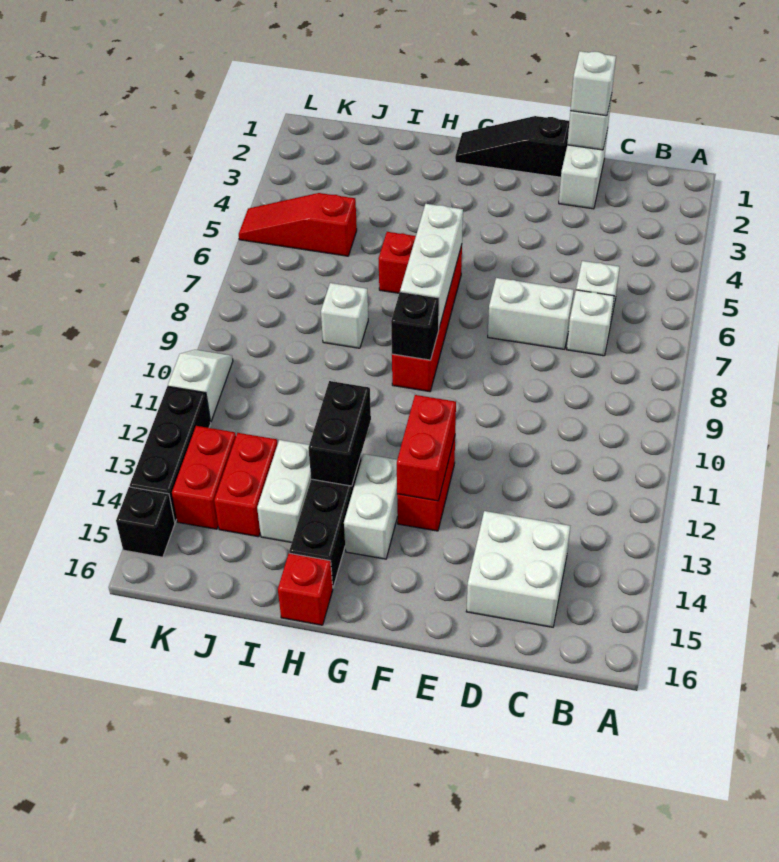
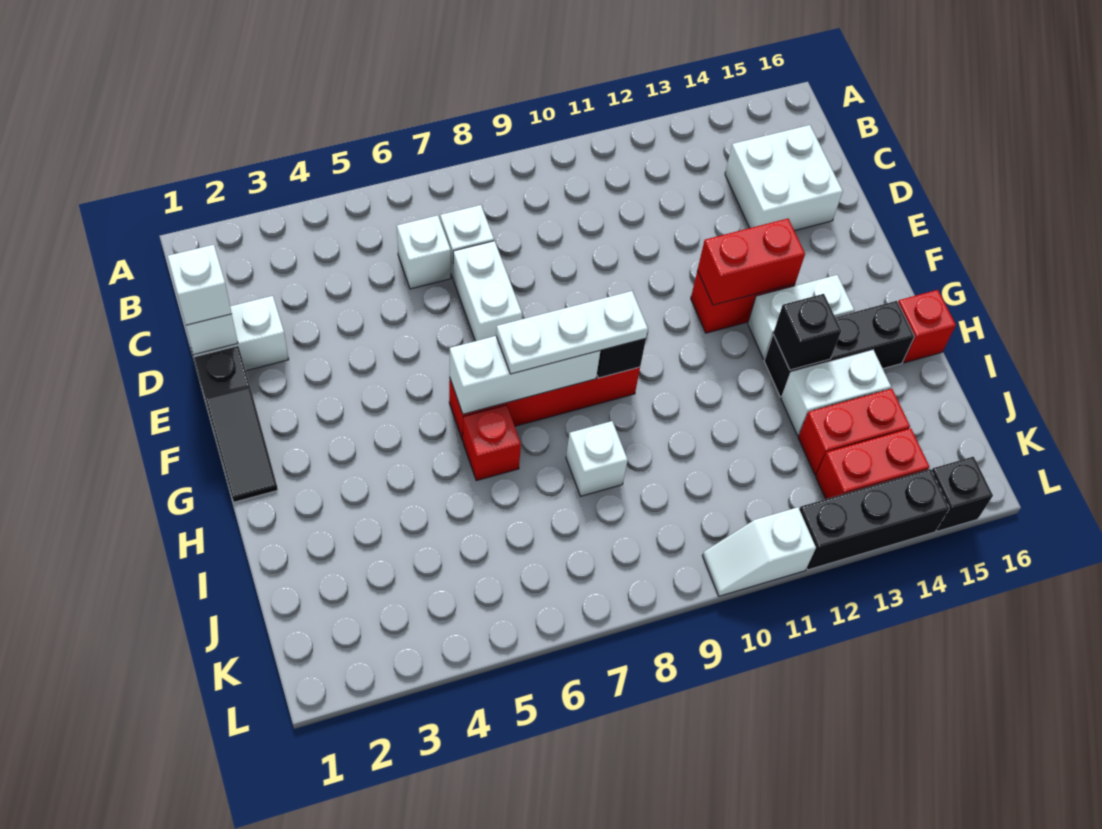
none -> white 1x3 plate [496,291,648,374]
black 1x2 brick [308,381,371,486] -> black 1x1 brick [773,294,841,370]
red 1x3 slope [239,193,357,256] -> none

